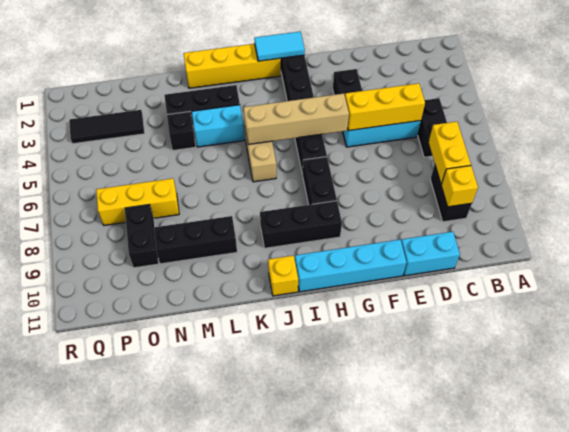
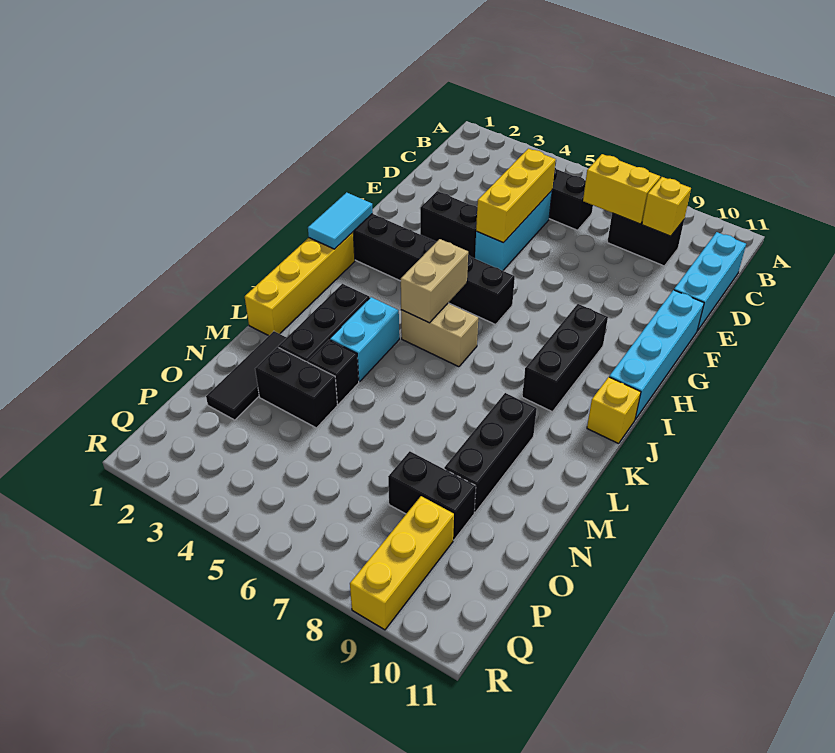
cyan 1x2 brick [401,232,460,276] -> cyan 1x3 brick [674,232,746,331]
tan 1x4 brick [243,94,349,145] -> tan 1x2 brick [401,239,468,323]
black 1x2 brick [303,157,337,205] -> black 1x2 brick moved to [255,347,337,428]
yellow 1x3 brick [96,178,179,225] -> yellow 1x3 brick moved to [350,496,454,630]
black 1x3 tile [69,110,145,144] -> black 1x3 tile moved to [206,331,287,420]

